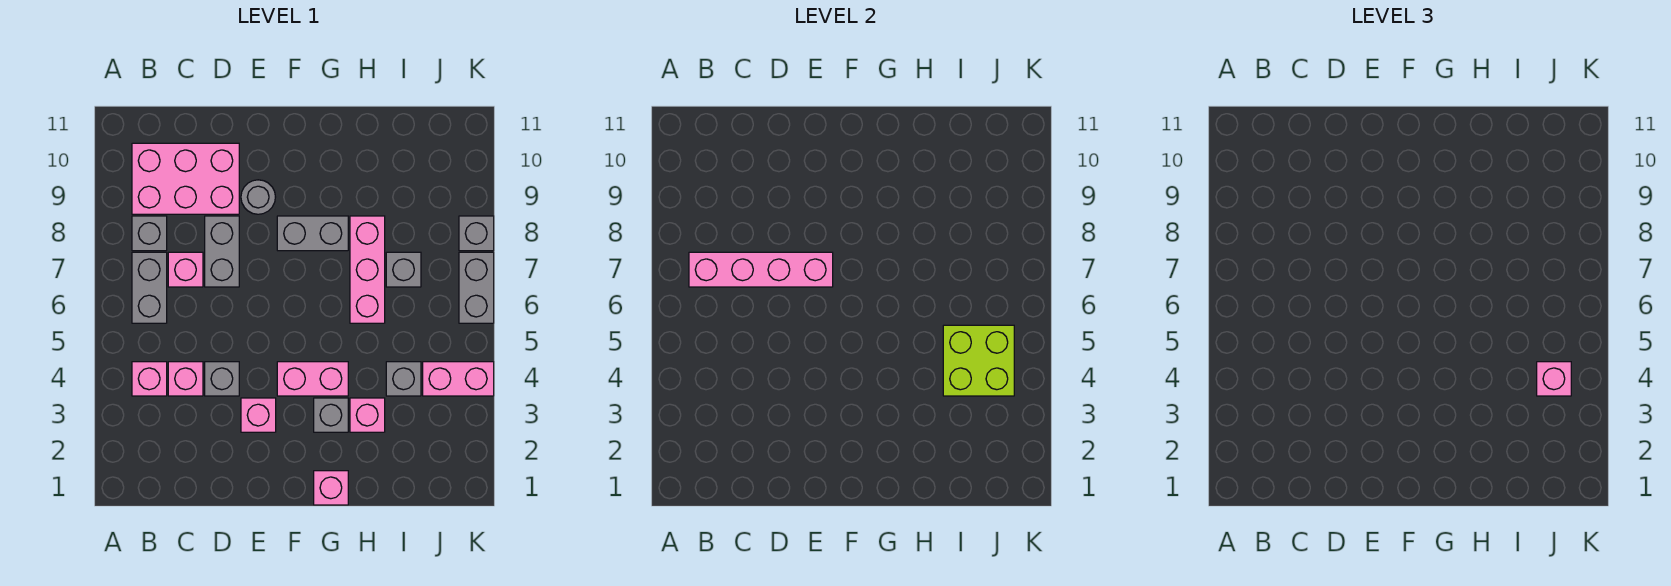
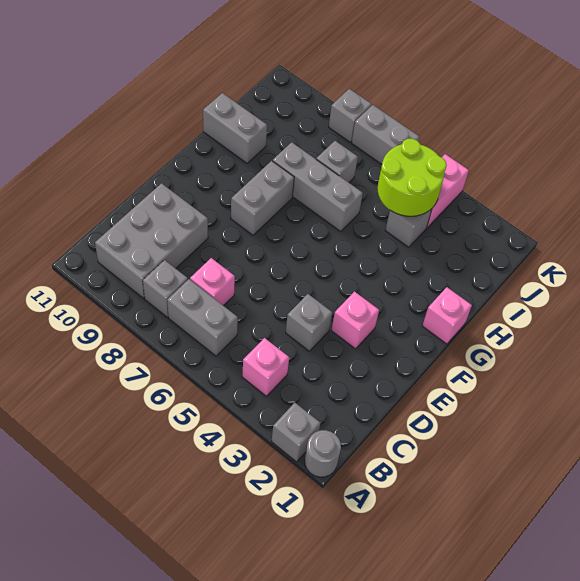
pink 1x4 brick [689,252,833,287] -> none
pink 2x3 brick [132,143,239,214] -> grey 2x3 brick [95,183,208,298]
pink 1x1 brick [168,362,203,396] -> none
grey 1x2 brick [205,216,239,287] -> grey 1x2 brick moved to [203,93,267,163]
grey 1x1 round brick [241,180,275,214] -> grey 1x1 round brick moved to [305,430,341,477]
pink 1x2 brick [277,362,348,396] -> none
grey 1x1 brick [314,398,348,432] -> grey 1x1 brick moved to [272,403,320,462]
pink 1x1 brick [350,398,385,432] -> none
pink 1x3 brick [350,216,385,323] -> grey 1x3 brick [273,142,363,232]
lime 2x2 brick [943,325,1014,396] -> lime 2x2 round brick [378,139,447,216]
pink 1x1 brick [1537,362,1571,396] -> none

